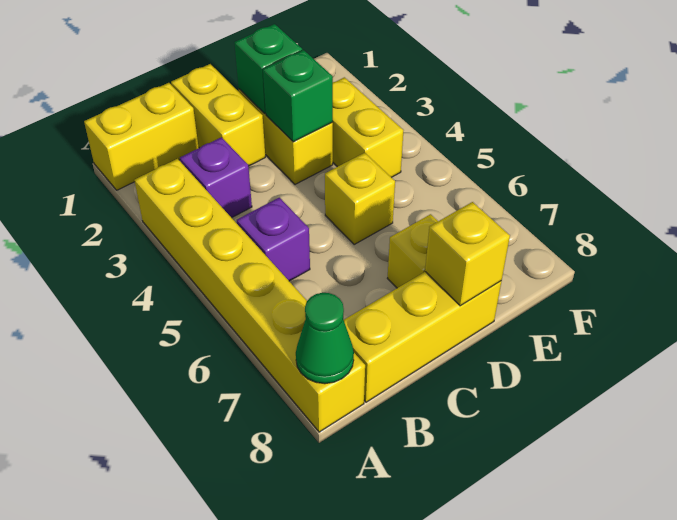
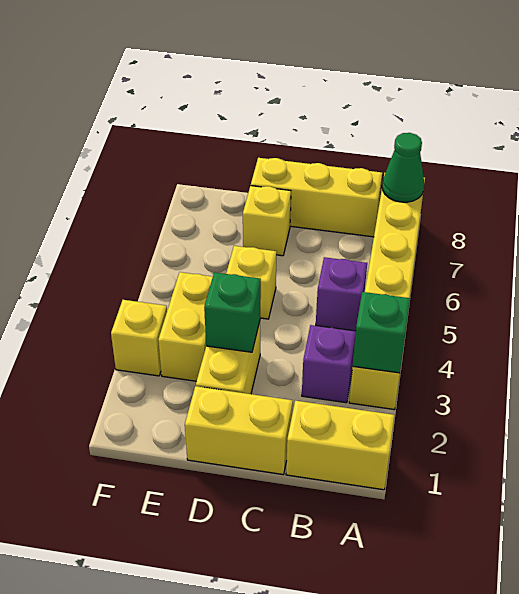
yellow 1x2 brick [171,64,265,166] -> yellow 1x2 brick turned to [185,386,293,474]
green 1x1 brick [234,24,302,114] -> green 1x1 brick moved to [353,292,410,373]
yellow 1x1 brick [425,202,510,306] -> yellow 1x1 brick moved to [111,300,167,376]

